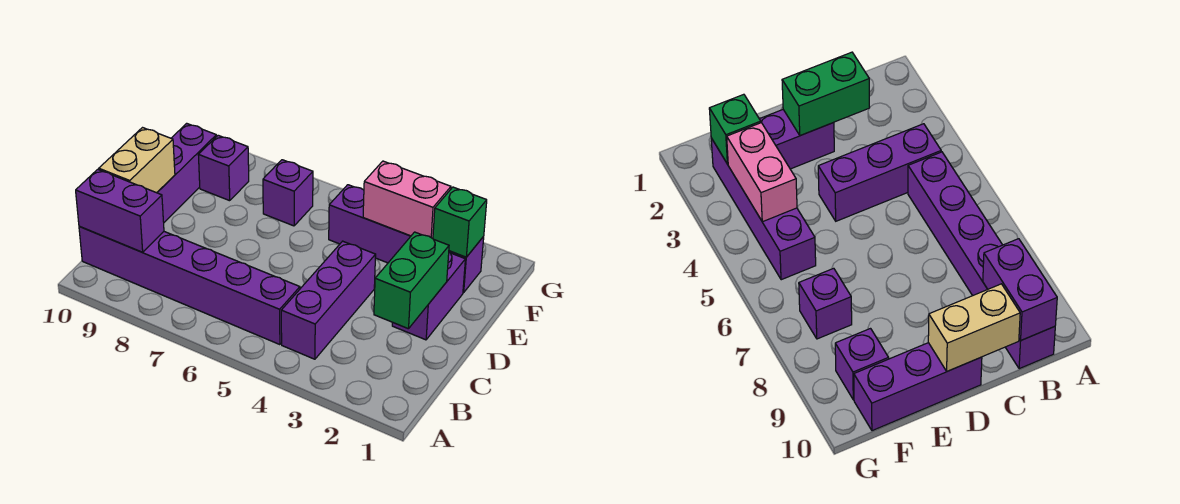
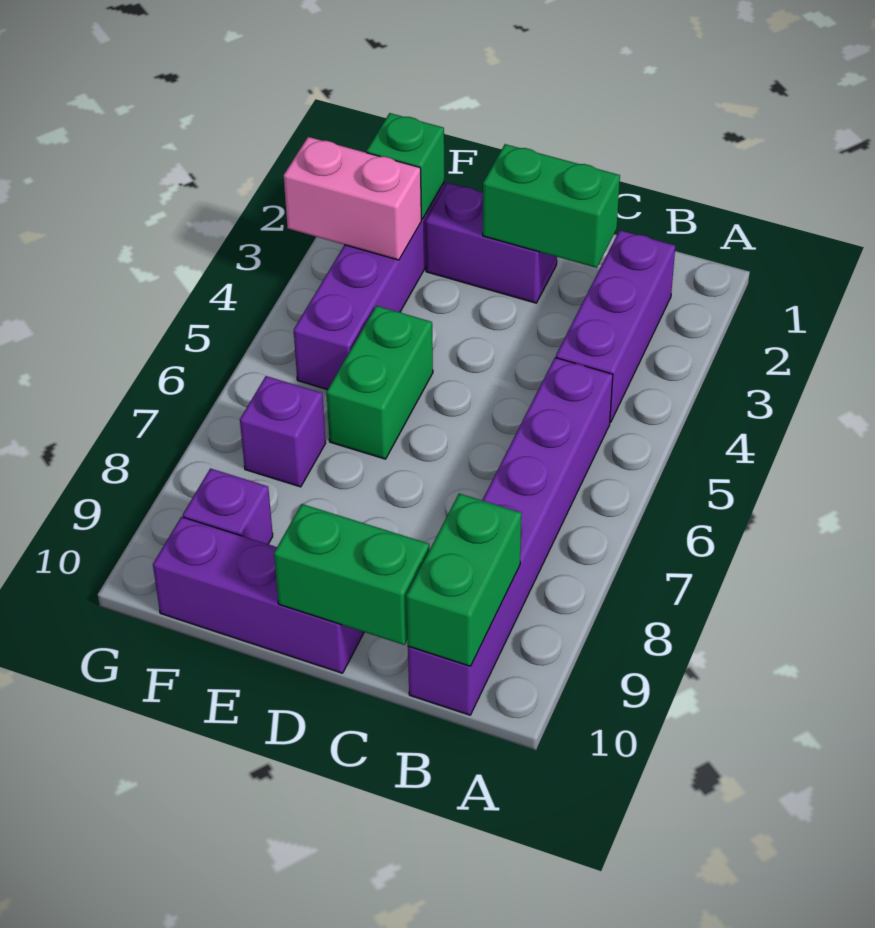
purple 1x3 brick [281,241,376,359] -> purple 1x3 brick turned to [556,230,675,423]
purple 1x2 brick [76,169,164,252] -> green 1x2 brick [406,494,522,666]
tan 1x2 brick [99,128,175,193] -> green 1x2 brick [274,504,429,645]
none -> green 1x2 brick [327,306,433,459]
pink 1x2 brick [363,161,451,239] -> pink 1x2 brick turned to [284,137,421,260]

